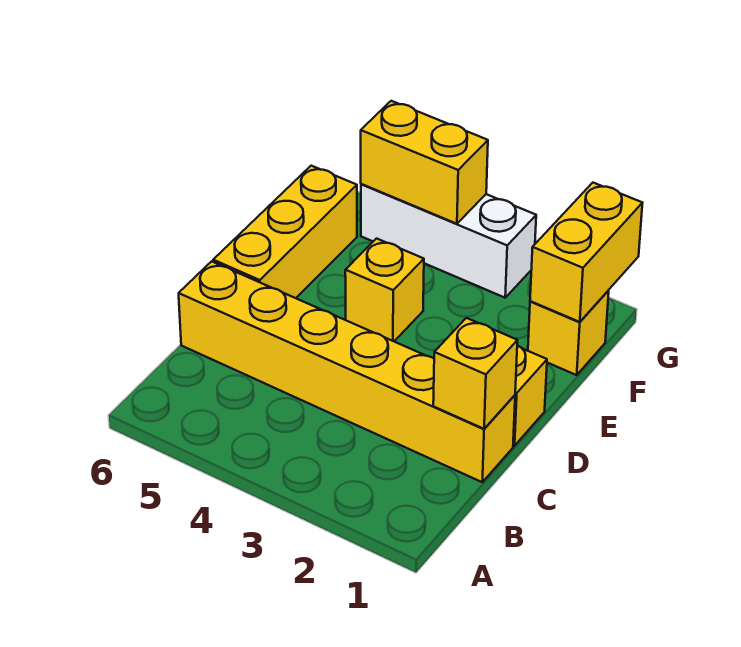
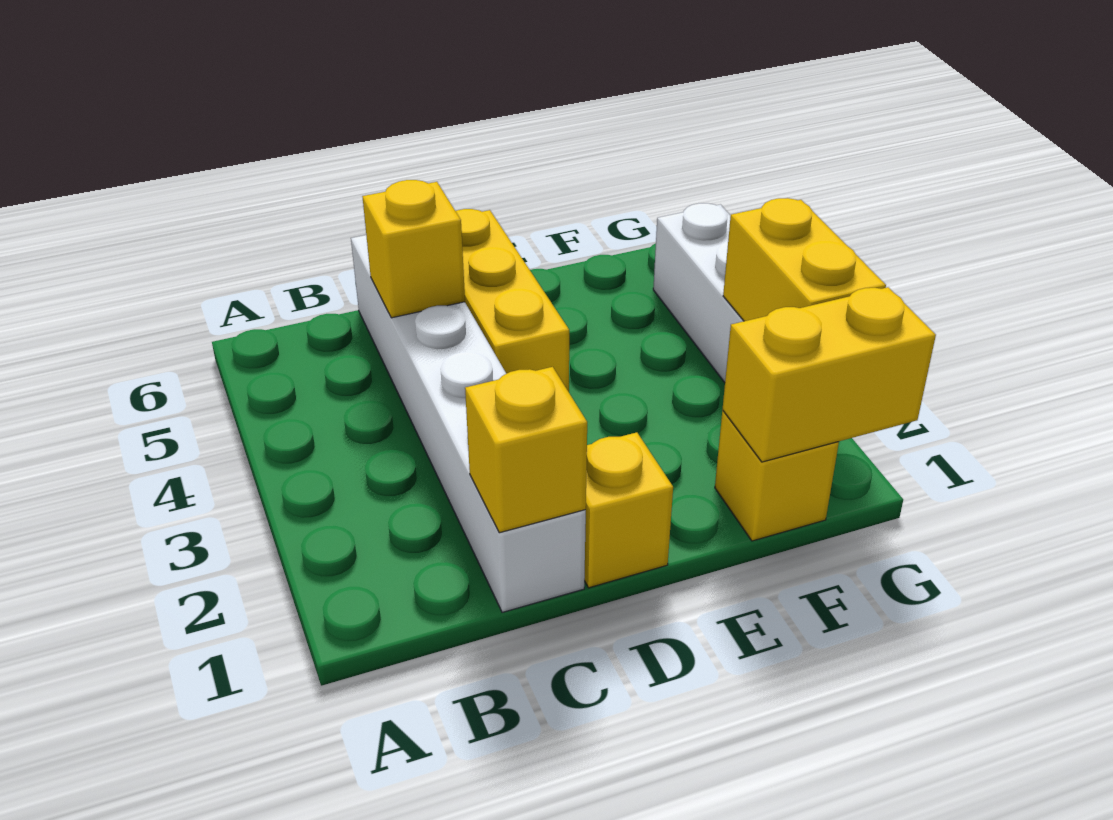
yellow 1x6 brick [179,261,515,482] -> white 1x6 brick [351,235,586,612]
yellow 1x3 brick [213,166,357,298] -> yellow 1x3 brick turned to [456,209,569,392]
yellow 1x1 brick [345,239,424,341] -> yellow 1x1 brick moved to [362,180,465,318]
yellow 1x2 brick [361,101,488,224] -> yellow 1x2 brick moved to [723,198,886,321]

